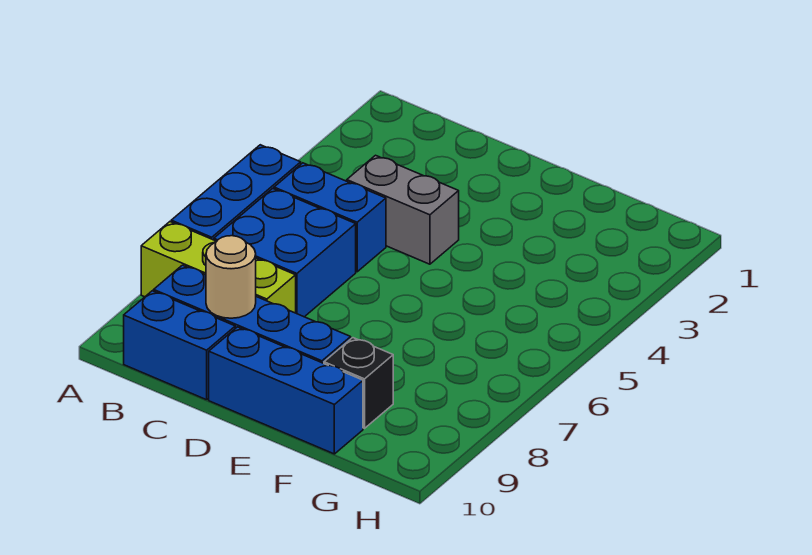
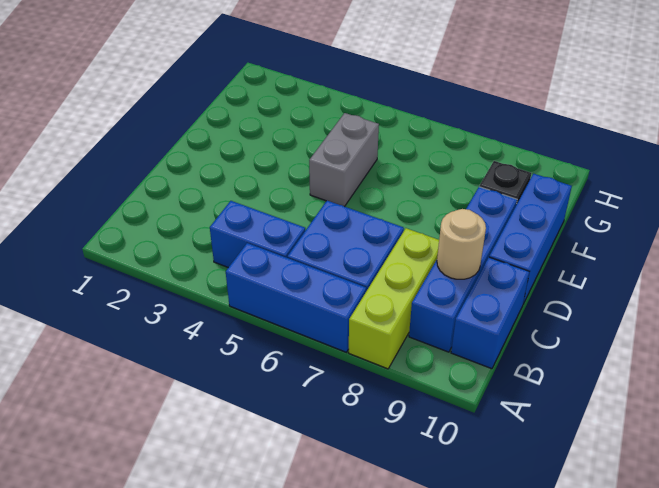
blue 1x2 brick [274,163,386,272] -> blue 1x2 brick turned to [210,201,305,267]
grey 1x2 brick [347,155,459,264] -> grey 1x2 brick moved to [309,113,379,207]

